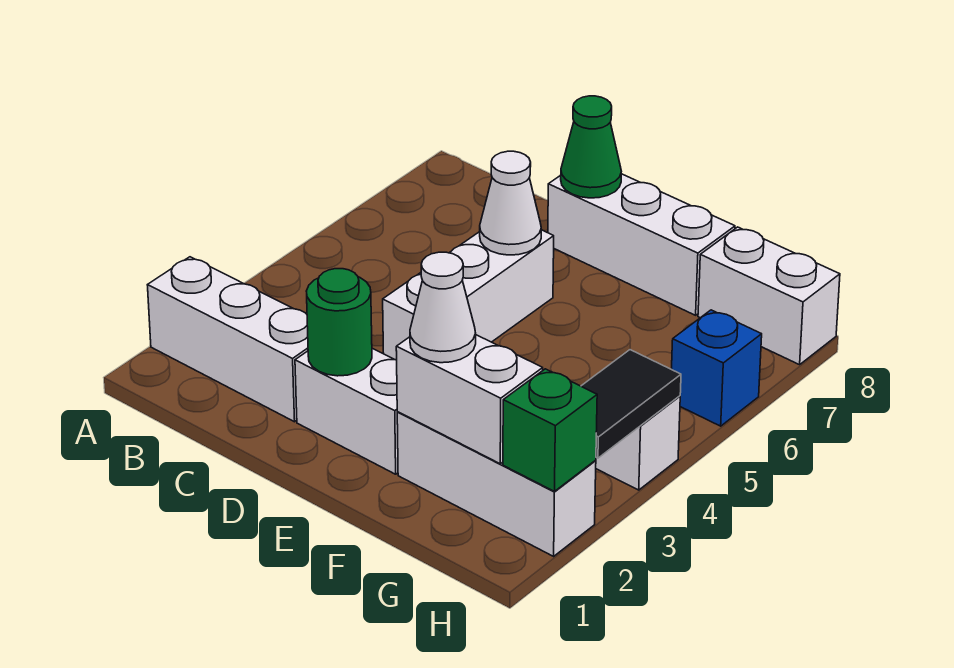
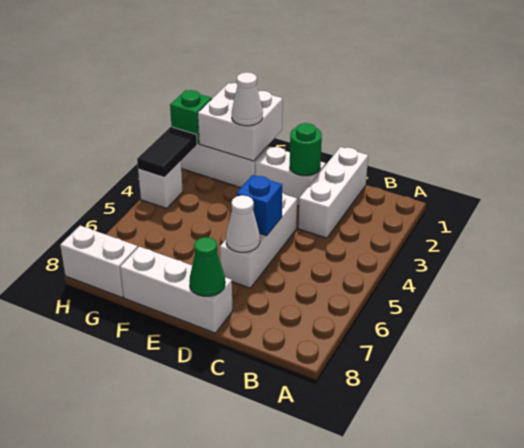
white 1x3 brick [148,257,308,422] -> white 1x3 brick turned to [298,147,368,238]
white 1x2 brick [396,335,543,464] -> white 2x2 brick [198,83,283,161]
blue 1x1 brick [672,310,762,426] -> blue 1x1 brick moved to [236,175,282,236]

